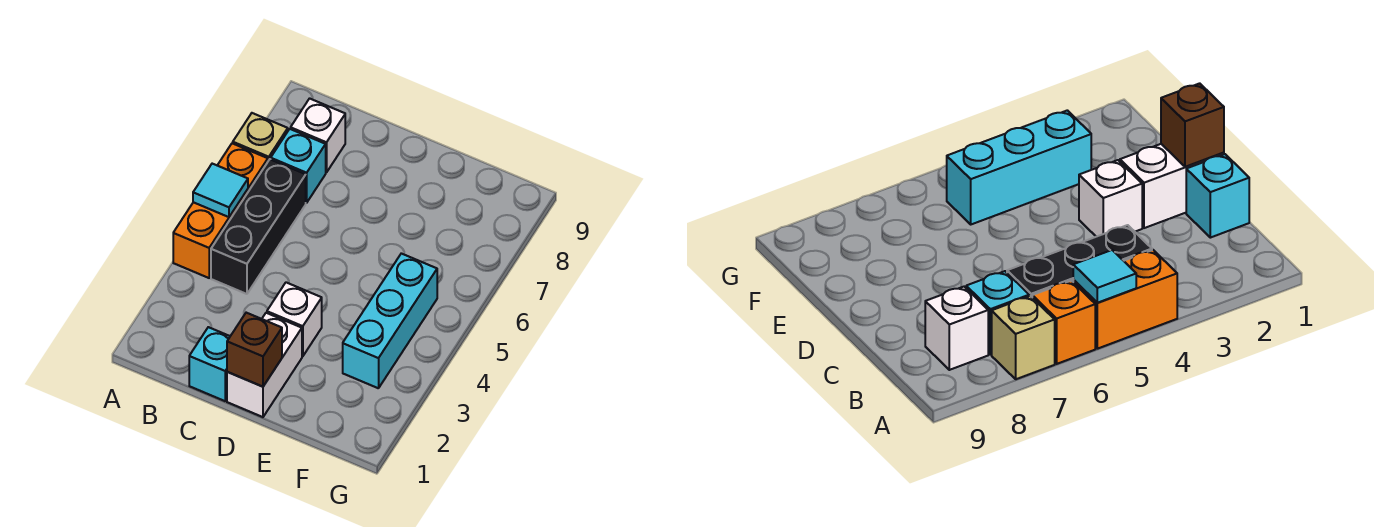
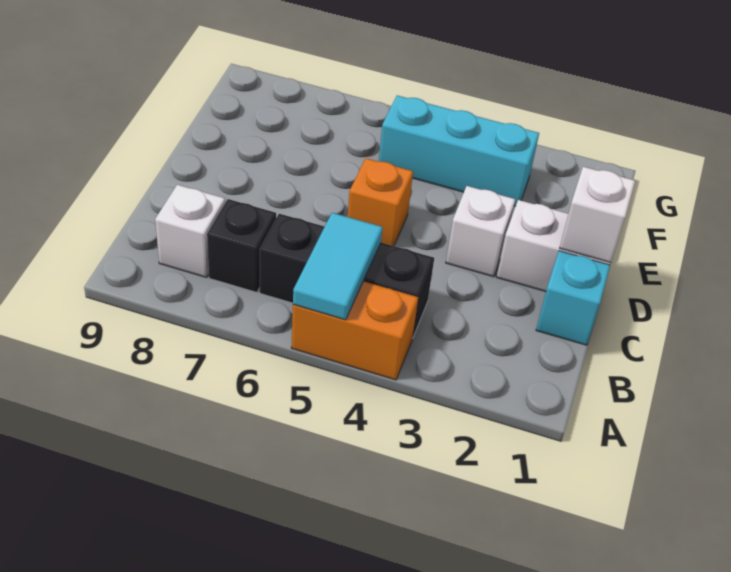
cyan 1x1 tile [193,164,248,217] -> cyan 1x2 tile [293,213,383,320]
orange 1x1 brick [217,143,268,192] -> orange 1x1 brick moved to [348,158,413,246]
tan 1x1 brick [233,113,288,161] -> none
cyan 1x1 brick [271,129,326,203] -> black 1x1 brick [207,199,276,292]
brown 1x1 brick [227,313,282,387] -> white 1x1 brick [560,167,635,263]

